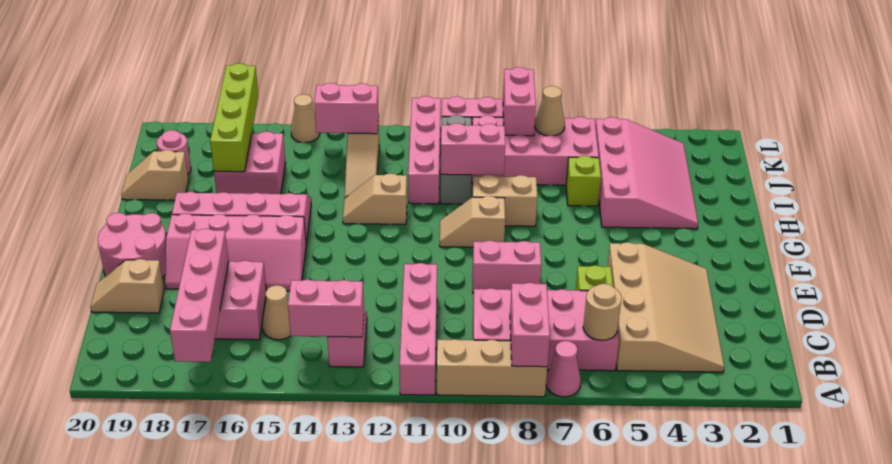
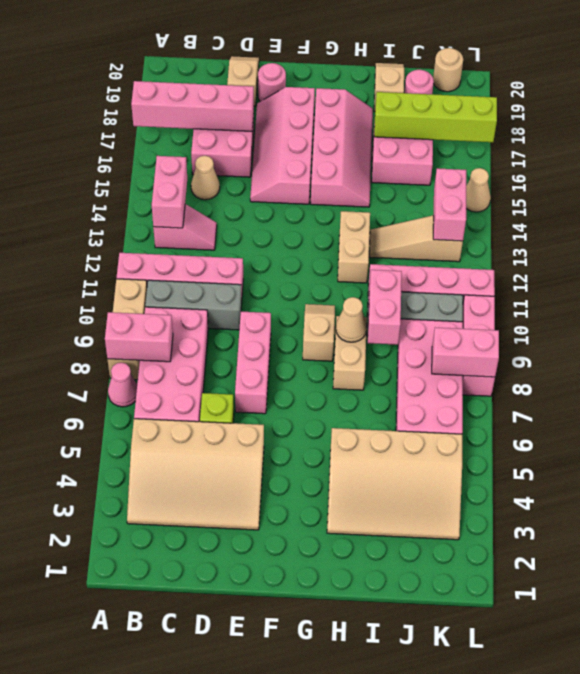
tan 1x1 round brick [583,284,622,340] -> tan 1x1 round brick moved to [433,48,463,92]
none -> grey 1x3 brick [145,280,242,330]
pink 1x2 brick [473,240,541,293] -> pink 1x3 brick [235,312,271,414]
pink 2x2 round brick [98,213,166,277] -> pink 1x1 round brick [258,63,286,101]
pink 3x4 slope [595,117,698,229] -> tan 3x4 slope [327,428,462,540]
tan 1x2 slope [343,173,407,225] -> tan 1x2 brick [338,211,370,283]
lime 1x1 brick [566,156,601,206] -> none
tan 1x1 cone [535,86,565,136] -> tan 1x1 cone moved to [336,297,367,342]

